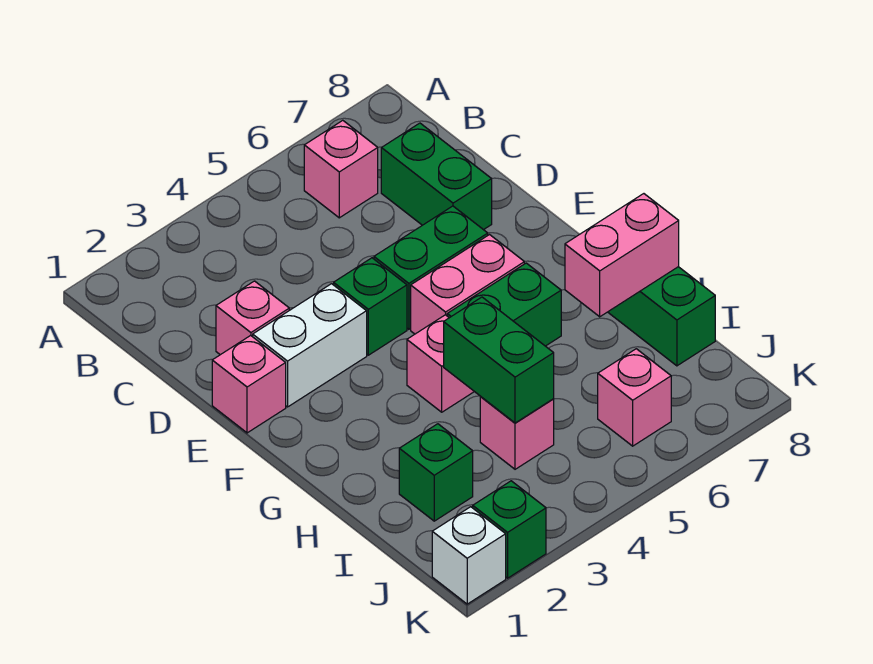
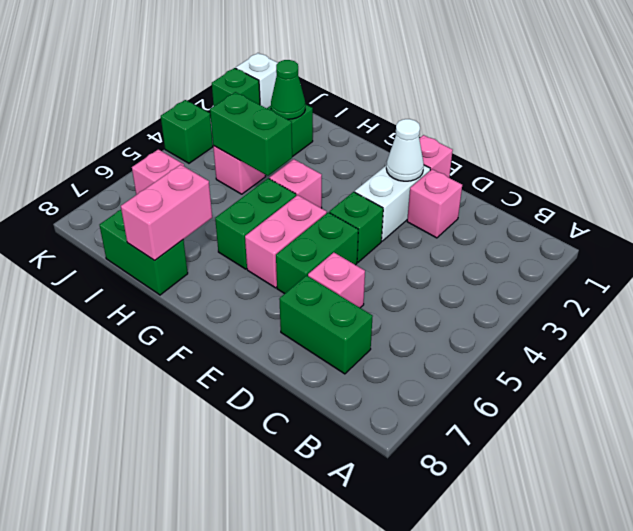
pink 1x1 brick [304,120,378,218] -> pink 1x1 brick moved to [308,252,365,308]
none -> white 1x1 cone [386,119,424,181]
none -> green 1x1 cone [271,60,305,119]
none -> green 1x1 brick [161,100,213,163]

